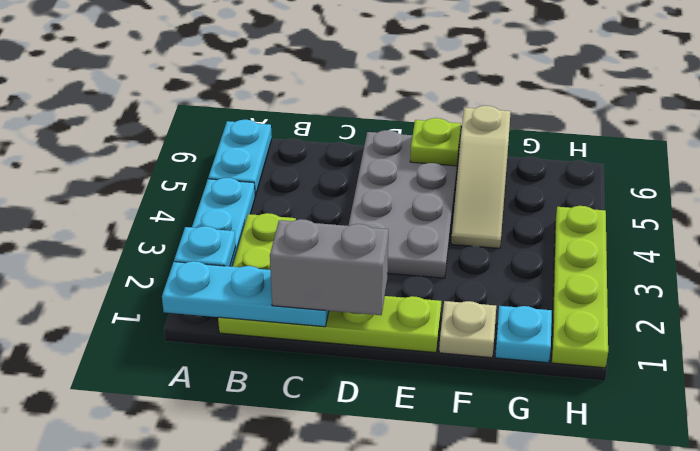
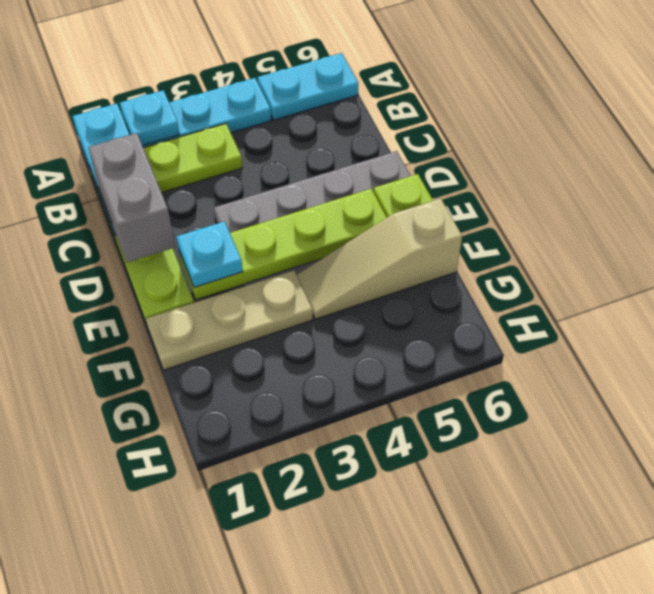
tan 1x1 plate [439,301,496,358] -> tan 1x3 plate [146,270,313,370]
cyan 1x1 plate [495,306,552,363] -> cyan 1x1 plate moved to [176,221,243,287]
lime 1x4 plate [552,206,608,368] -> lime 1x4 plate moved to [179,189,387,299]

